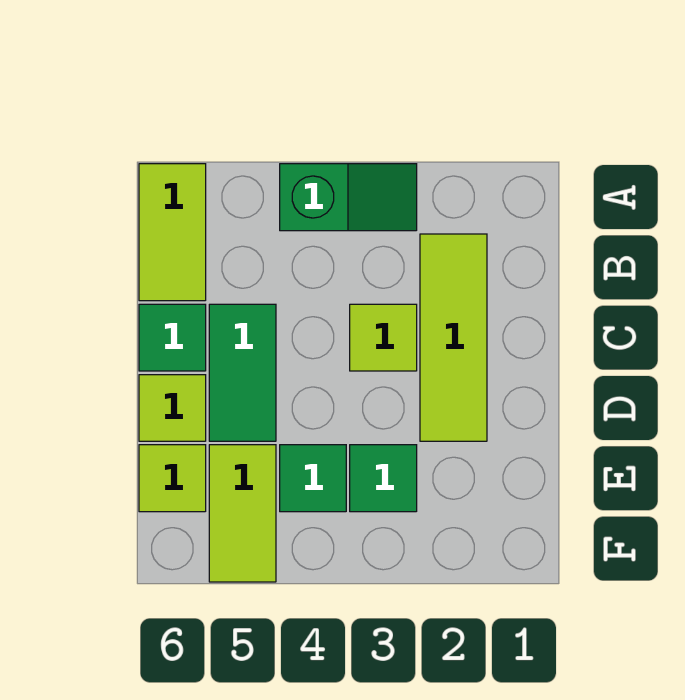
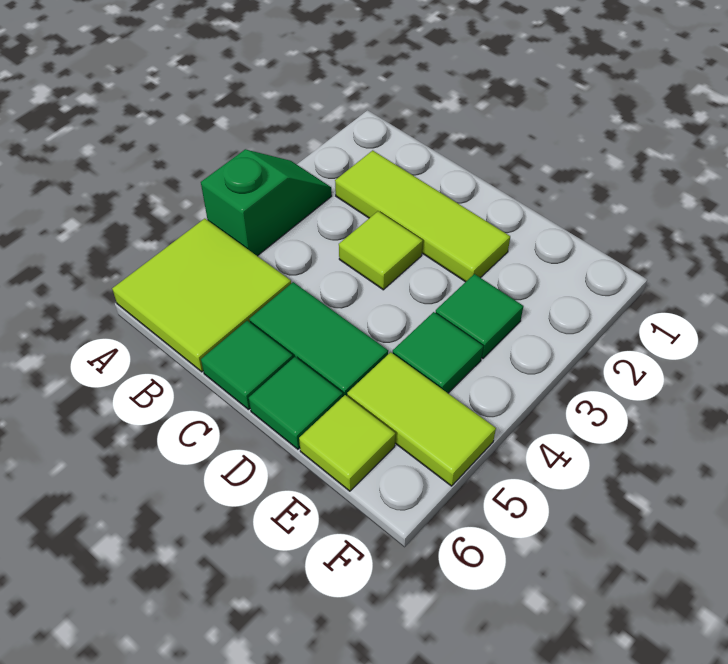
lime 1x2 tile [139,164,206,301] -> lime 2x2 tile [112,219,291,372]
lime 1x1 tile [139,375,206,441] -> green 1x1 tile [249,357,343,449]

